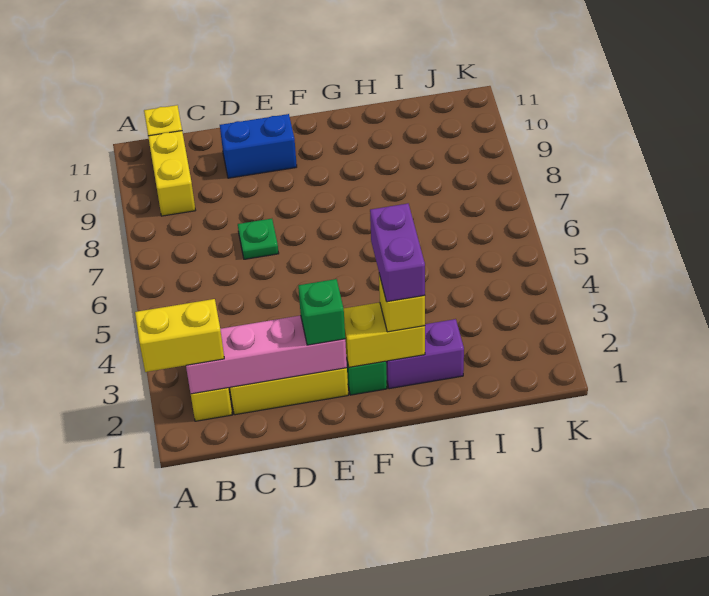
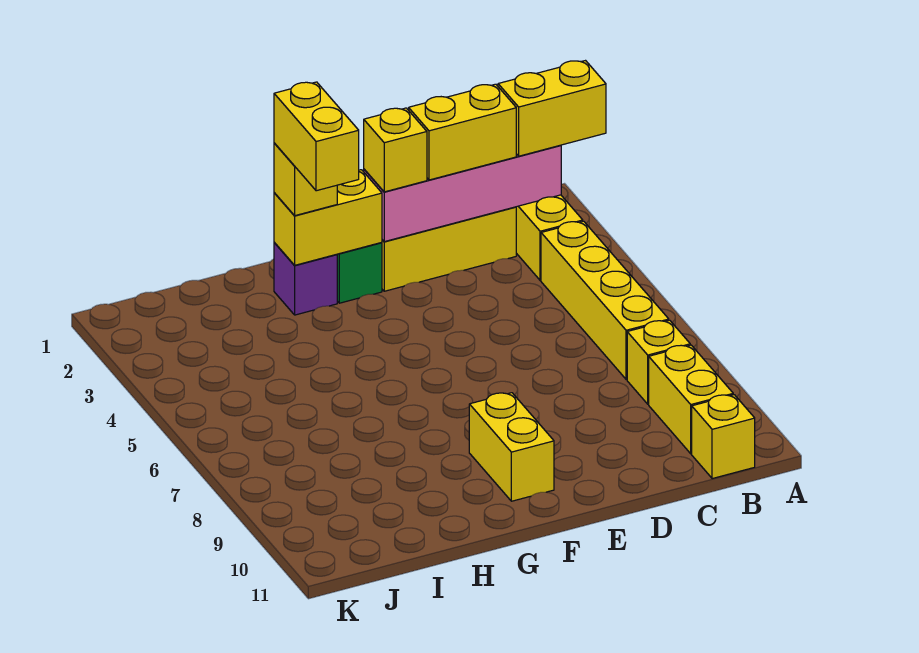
none -> yellow 1x4 brick [541,221,669,380]
none -> yellow 1x1 brick [627,320,690,404]
none -> yellow 1x2 brick [409,84,516,180]
green 1x1 plate [238,219,279,259] -> none
blue 1x2 brick [220,114,297,178] -> none
green 1x1 brick [298,279,345,345] -> yellow 1x1 brick [364,108,427,192]
none -> yellow 1x2 brick [469,393,554,501]
purple 1x2 brick [386,319,464,389] -> purple 1x1 brick [274,242,337,315]
purple 1x2 brick [370,204,425,302] -> yellow 1x2 brick [274,82,359,191]

